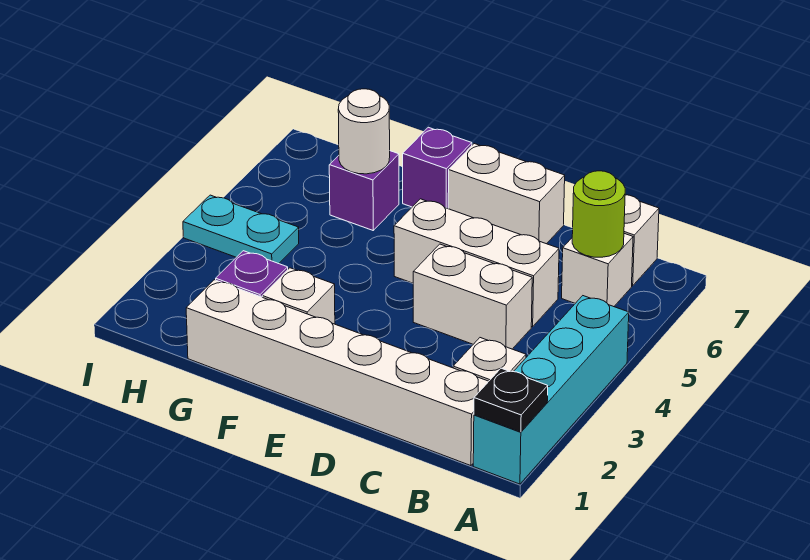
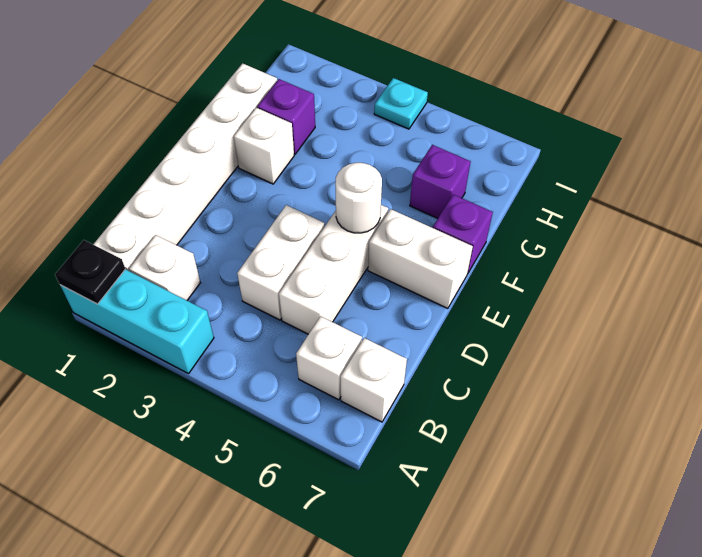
cyan 1x4 brick [473,296,629,484] -> cyan 1x3 brick [60,269,214,374]
lime 1x1 round brick [572,171,625,257] -> none
white 1x2 brick [448,144,565,244] -> white 1x2 brick turned to [368,209,473,309]
white 1x1 round brick [338,89,390,174] -> white 1x1 round brick moved to [335,163,382,233]
cyan 1x2 plate [183,195,299,264] -> cyan 1x1 plate [374,78,428,129]

